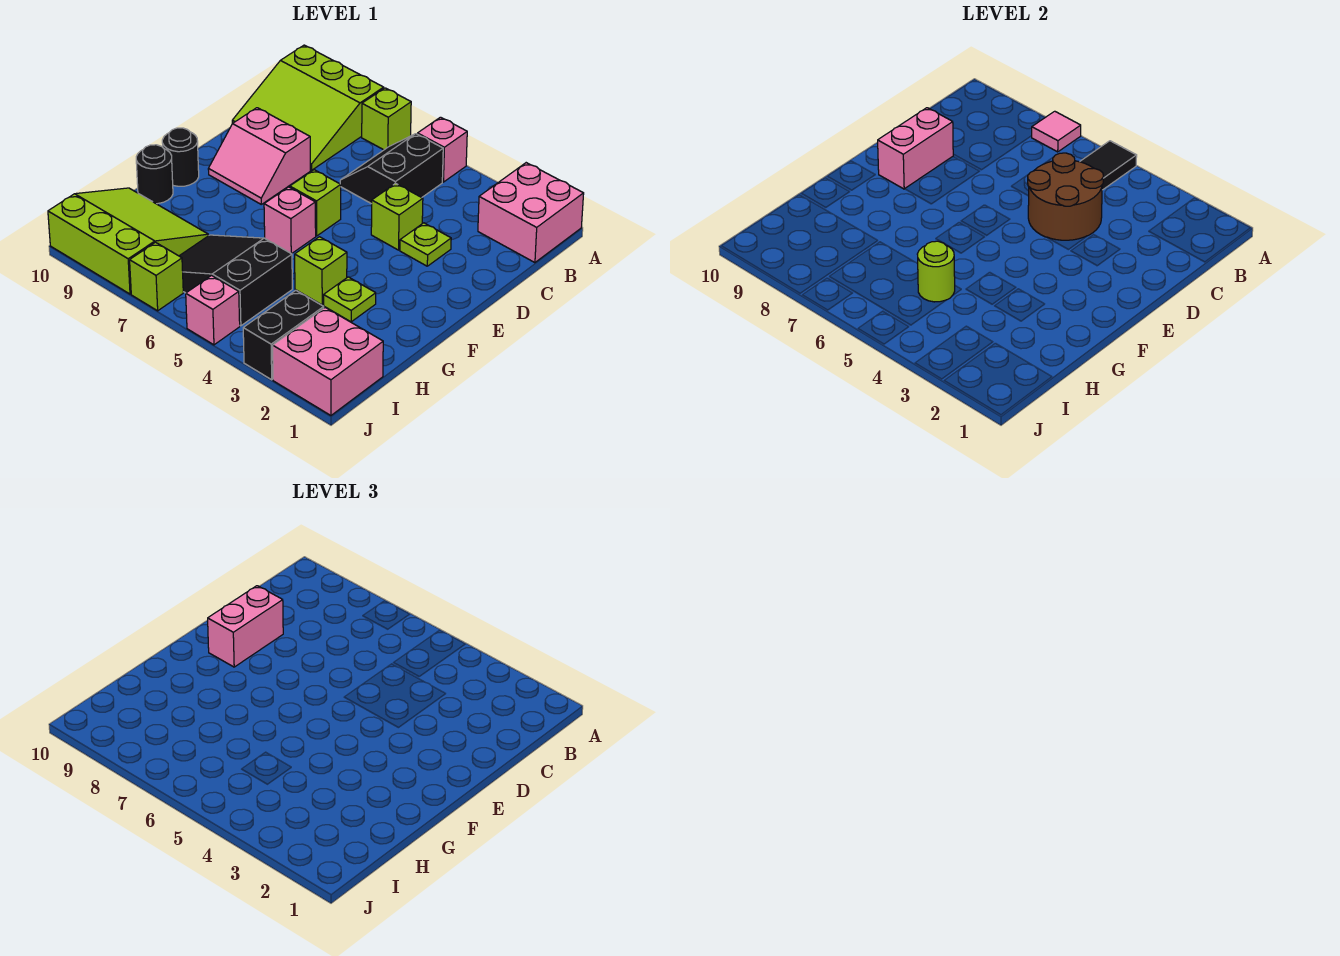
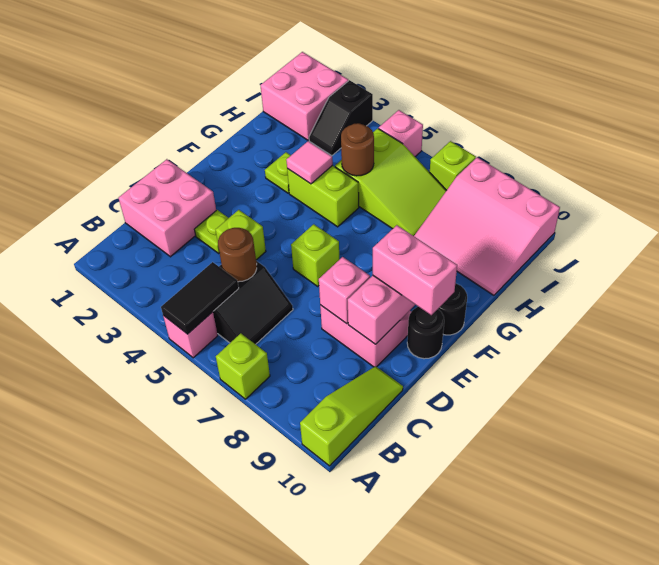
pink 2x2 brick [478,163,584,263] -> pink 2x2 brick moved to [119,159,216,257]
pink 1x1 tile [1032,111,1081,152] -> pink 1x1 tile moved to [286,141,333,184]
lime 3x3 slope [232,45,384,170] -> lime 1x3 slope [300,366,403,466]
brown 2x2 round brick [1028,153,1103,240] -> brown 1x1 round brick [218,228,257,282]
pink 1x2 brick [208,586,283,667] -> pink 1x2 brick turned to [373,225,457,315]
pink 1x1 brick [264,187,316,254] -> pink 1x1 brick moved to [319,257,370,324]
lime 1x1 brick [295,237,347,305] -> lime 1x2 brick [287,165,359,227]
black 1x1 round brick [136,145,173,204] -> black 1x1 round brick moved to [407,307,444,359]
black 2x3 slope [180,235,292,326] -> lime 2x3 slope [335,128,447,236]
lime 1x1 round brick [918,241,955,302] -> brown 1x1 round brick [341,123,374,176]
lime 3x3 slope [48,188,209,294] -> pink 3x3 slope [414,157,560,295]
black 1x2 brick [243,290,324,380] -> black 1x2 slope [309,80,373,156]

